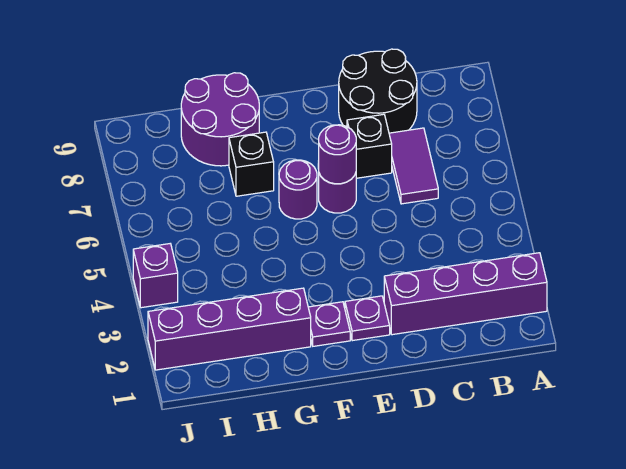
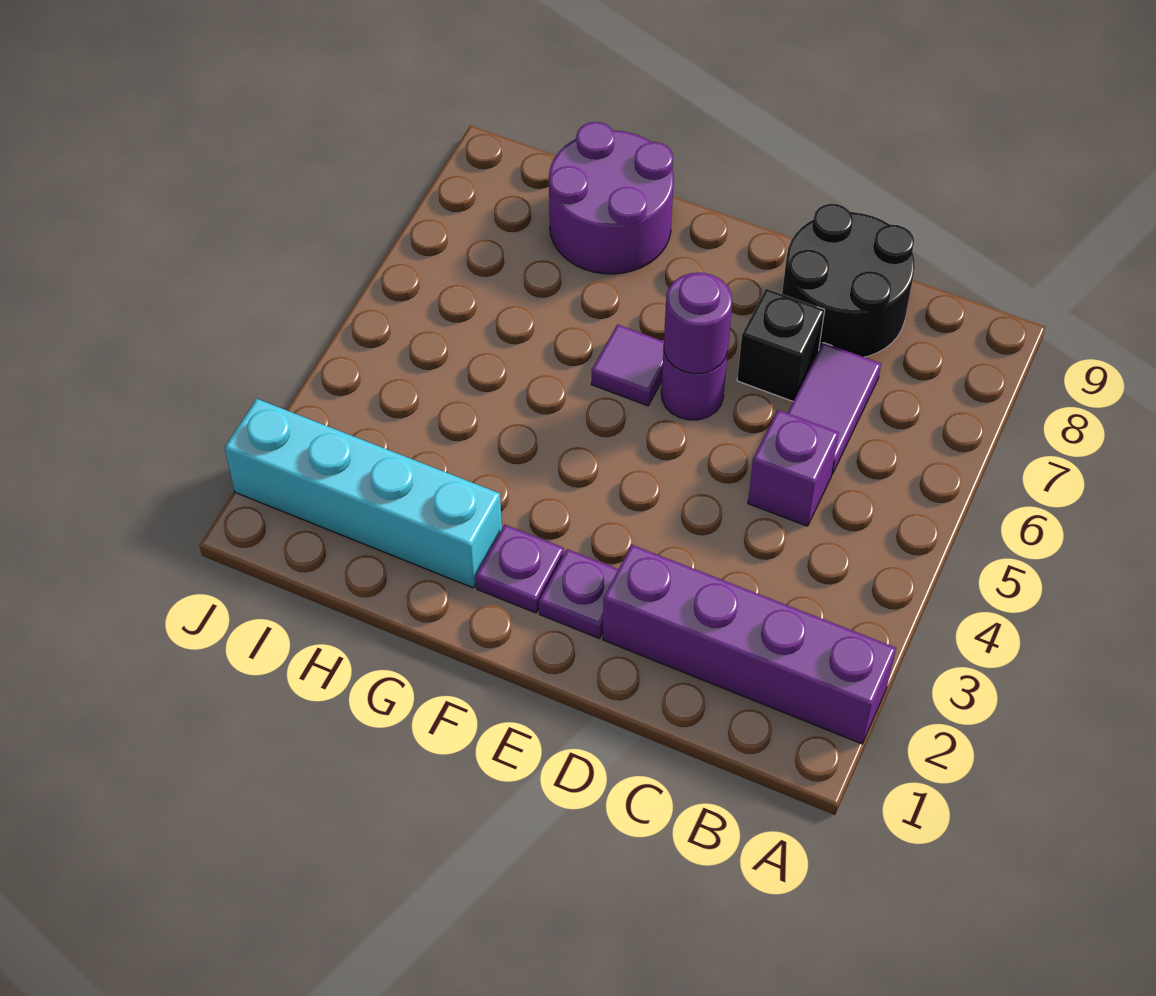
purple 1x1 round brick [279,160,317,219] -> purple 1x1 tile [591,325,664,406]
purple 1x4 brick [148,288,311,370] -> cyan 1x4 brick [225,399,502,588]
black 1x1 brick [229,132,274,196] -> none
purple 1x1 brick [133,244,178,308] -> purple 1x1 brick moved to [748,410,839,526]

